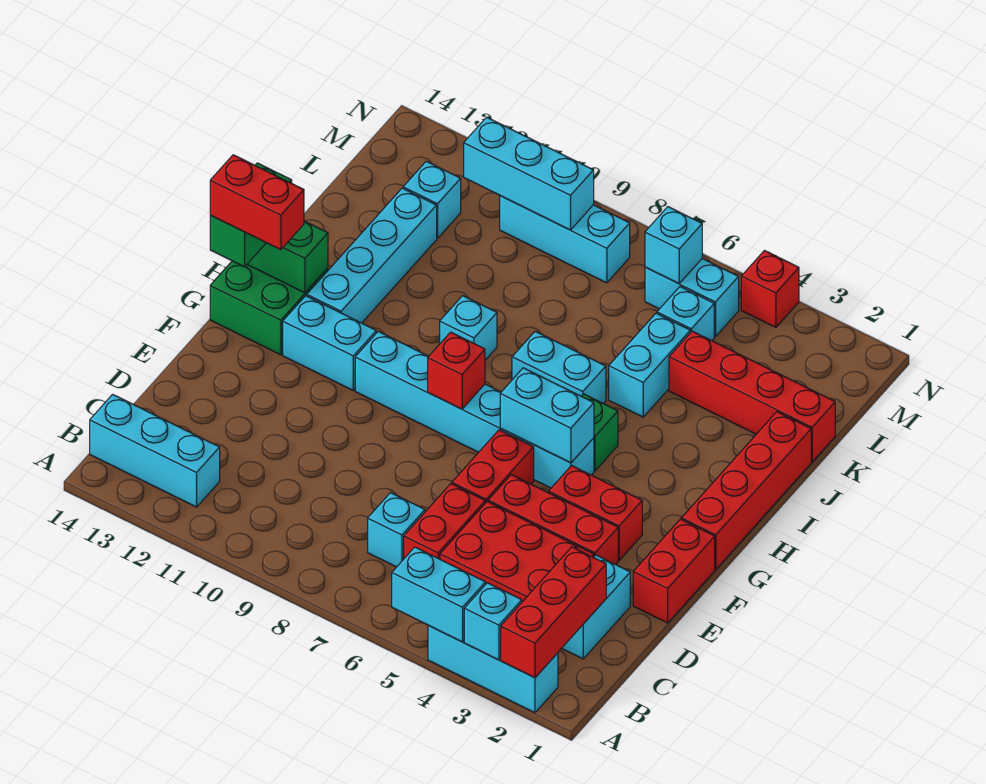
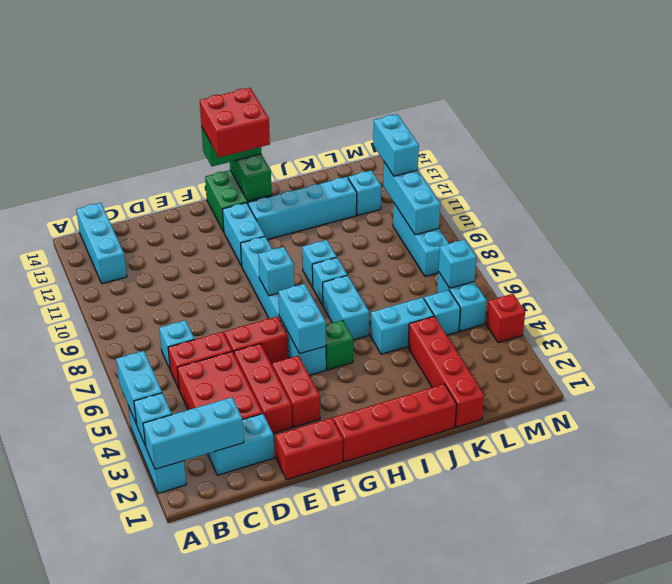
red 1x3 brick [501,547,606,678] -> cyan 1x3 brick [143,397,244,469]
red 1x1 brick [428,332,485,409] -> cyan 1x1 brick [258,247,294,296]
red 1x2 brick [210,155,304,250] -> red 2x2 brick [200,88,270,157]
none -> cyan 1x1 brick [312,258,347,305]
none -> cyan 1x2 brick [373,114,419,176]

